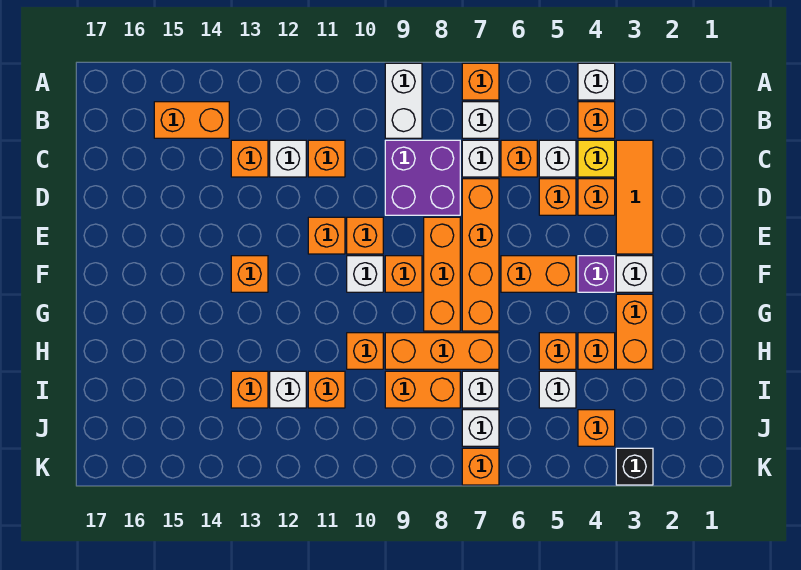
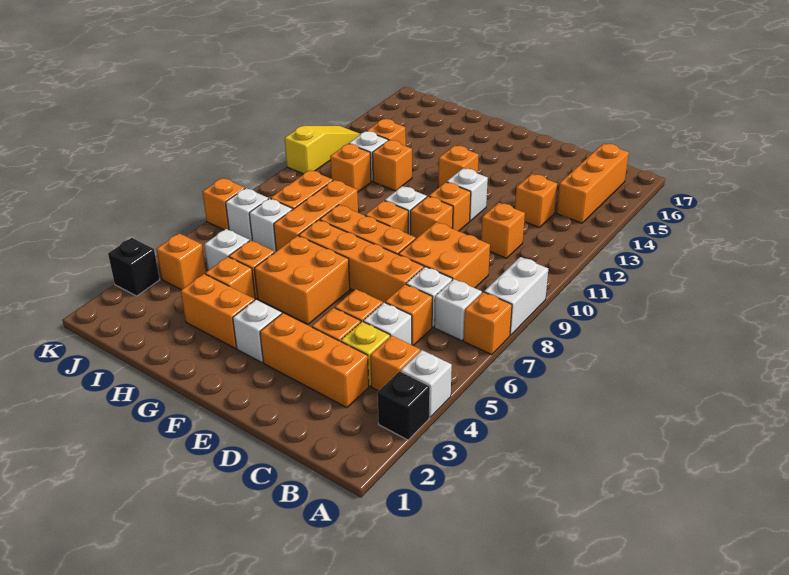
none -> black 1x1 brick [378,371,430,440]
white 1x2 brick [385,63,422,138] -> white 1x2 brick turned to [484,257,548,335]
orange 1x2 brick [154,102,229,138] -> orange 1x3 brick [557,144,629,223]
orange 1x3 tile [616,140,653,254] -> orange 1x3 brick [260,313,369,408]
purple 2x2 brick [385,140,460,215] -> orange 2x2 brick [398,222,490,288]
white 1x1 brick [270,140,306,177] -> white 1x1 brick moved to [447,168,488,221]
purple 1x1 brick [578,256,615,292] -> none
orange 1x2 brick [501,256,576,292] -> orange 2x2 brick [254,236,350,324]
orange 1x1 brick [347,333,383,369] -> orange 1x1 brick moved to [372,140,412,191]
none -> yellow 1x3 slope [285,126,360,174]

